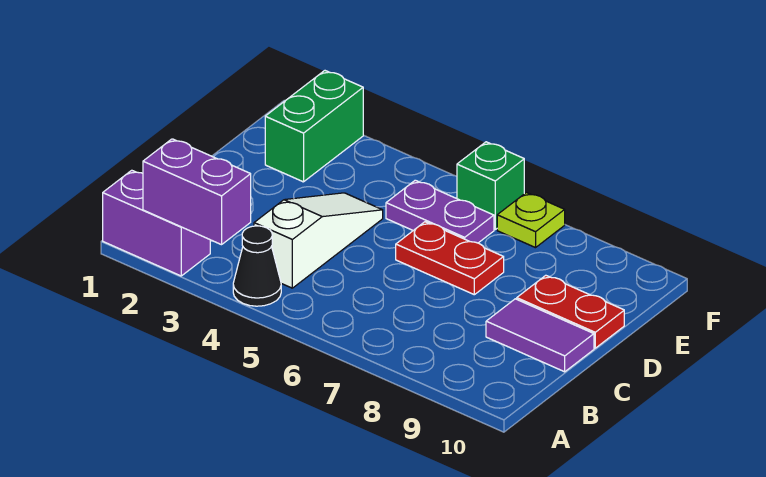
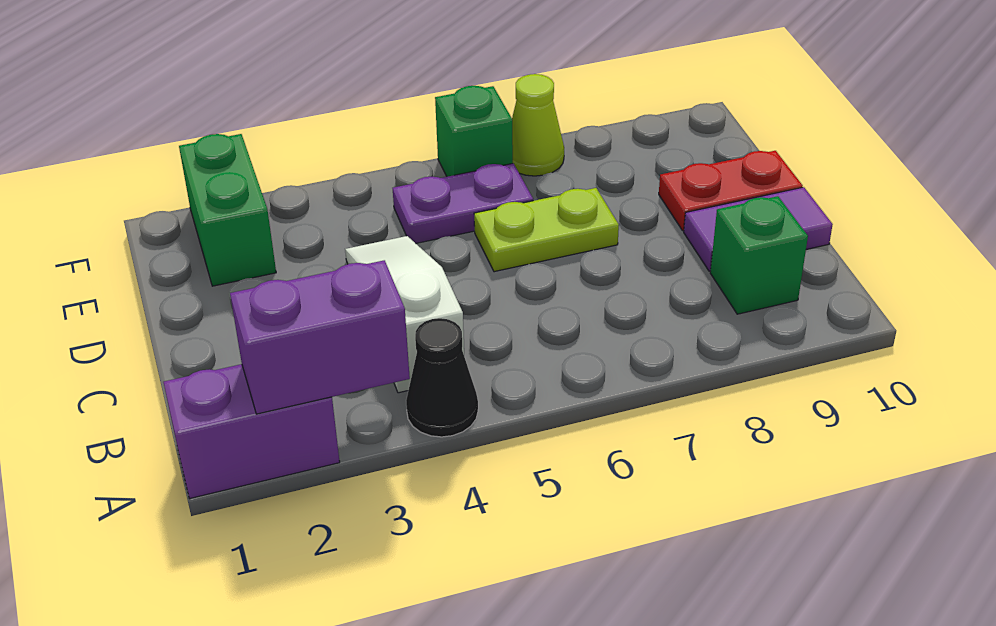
none -> green 1x1 brick [710,196,808,314]
red 1x2 plate [396,222,504,295] -> lime 1x2 plate [474,188,619,272]
lime 1x1 plate [497,193,565,248] -> lime 1x1 cone [512,74,564,176]

